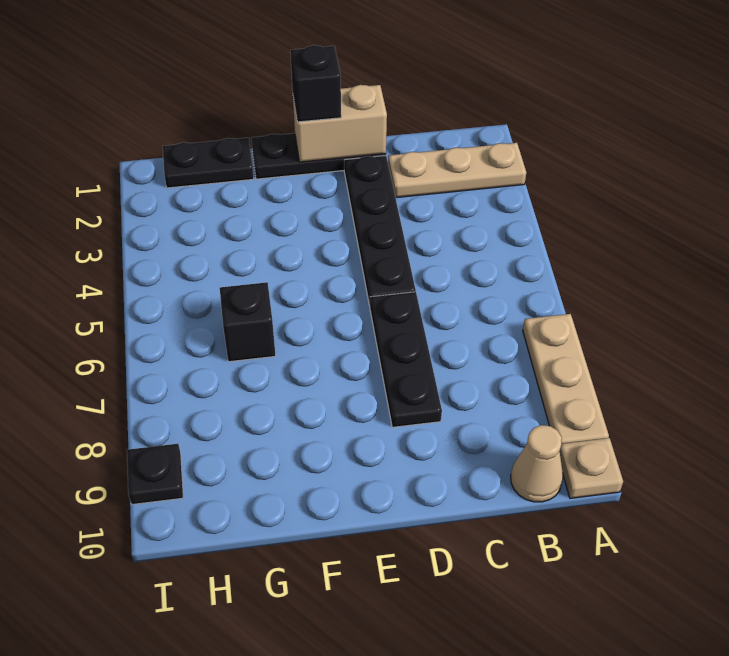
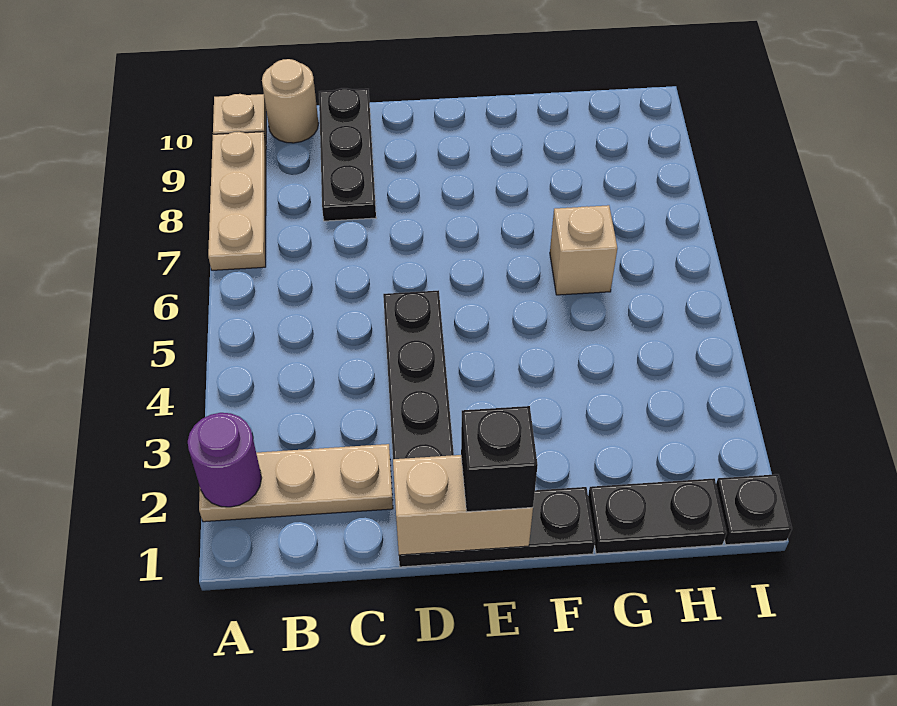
none -> purple 1x1 round brick [188,413,261,507]
tan 1x1 cone [511,425,563,502] -> tan 1x1 round brick [262,59,318,143]
black 1x3 plate [370,292,442,427] -> black 1x3 plate moved to [319,88,376,221]
black 1x1 brick [220,282,276,362] -> tan 1x1 brick [550,205,617,295]
black 1x1 plate [127,444,183,504] -> black 1x1 plate moved to [716,474,792,545]

